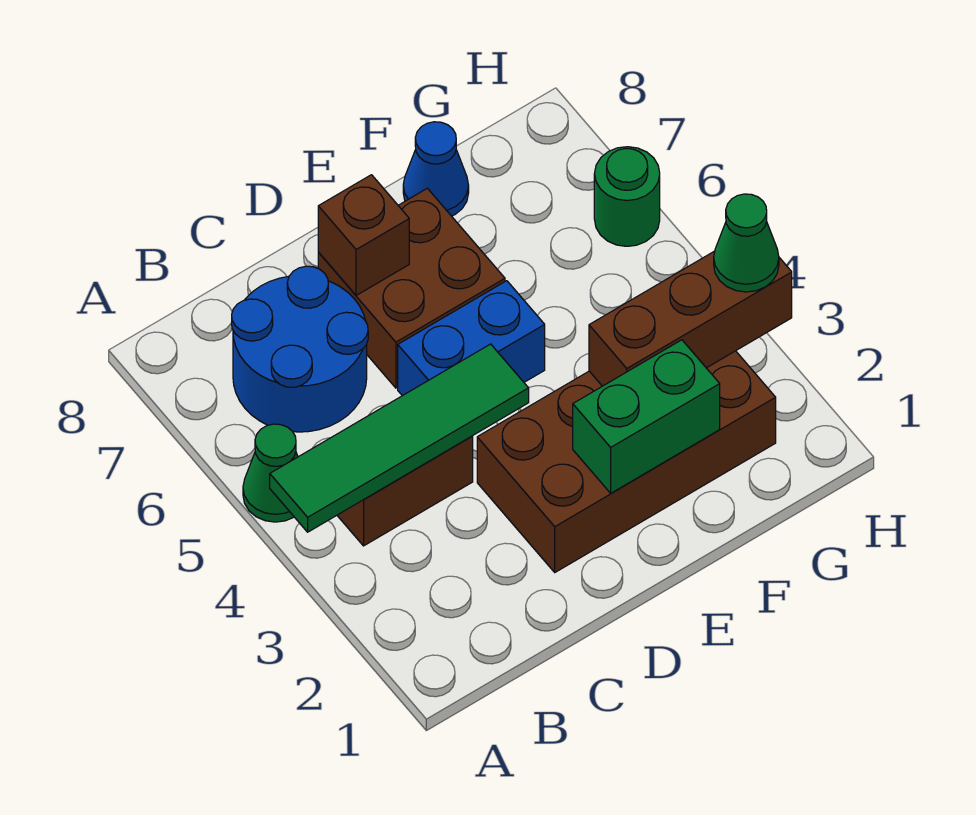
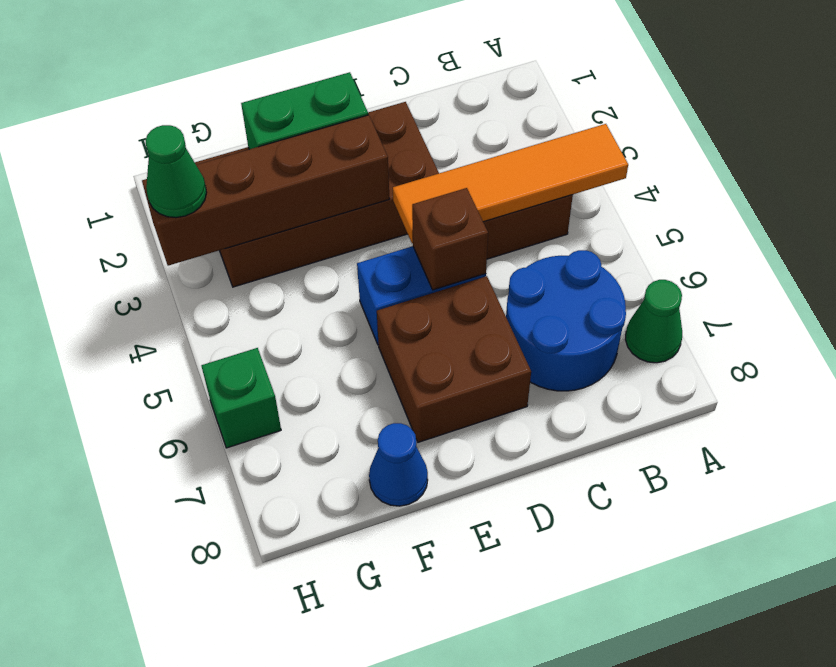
green 1x4 tile [270,344,529,532] -> orange 1x4 tile [393,124,628,243]
green 1x1 cone [243,424,298,522] -> green 1x1 cone moved to [625,280,682,363]
brown 1x1 brick [318,175,409,295] -> brown 1x1 brick moved to [412,188,488,290]
brown 1x3 brick [589,251,792,386] -> brown 1x4 brick [142,115,390,266]
green 1x1 round brick [594,147,660,246] -> green 1x1 brick [201,348,281,448]

